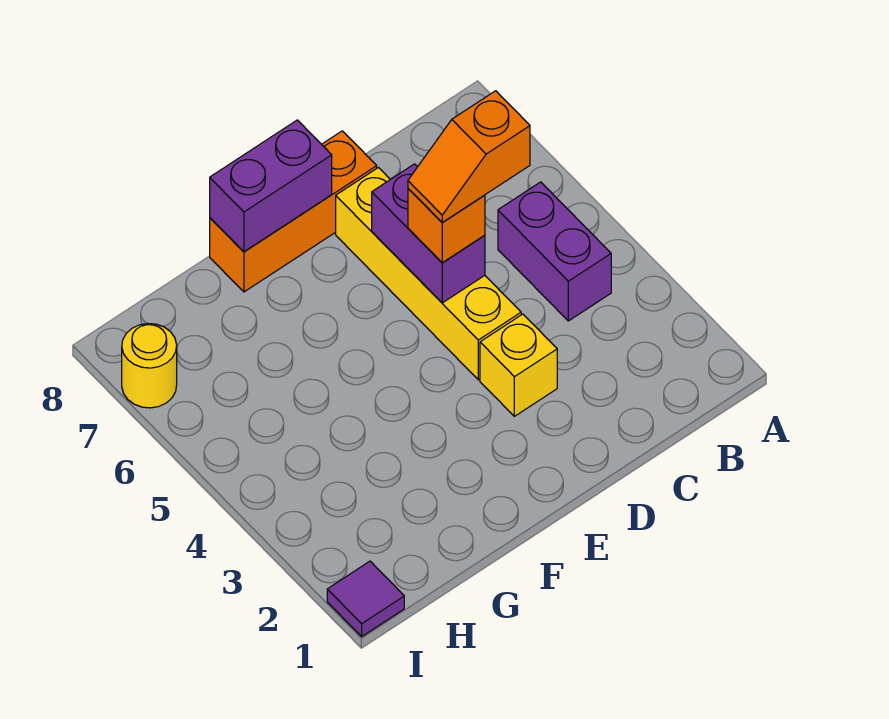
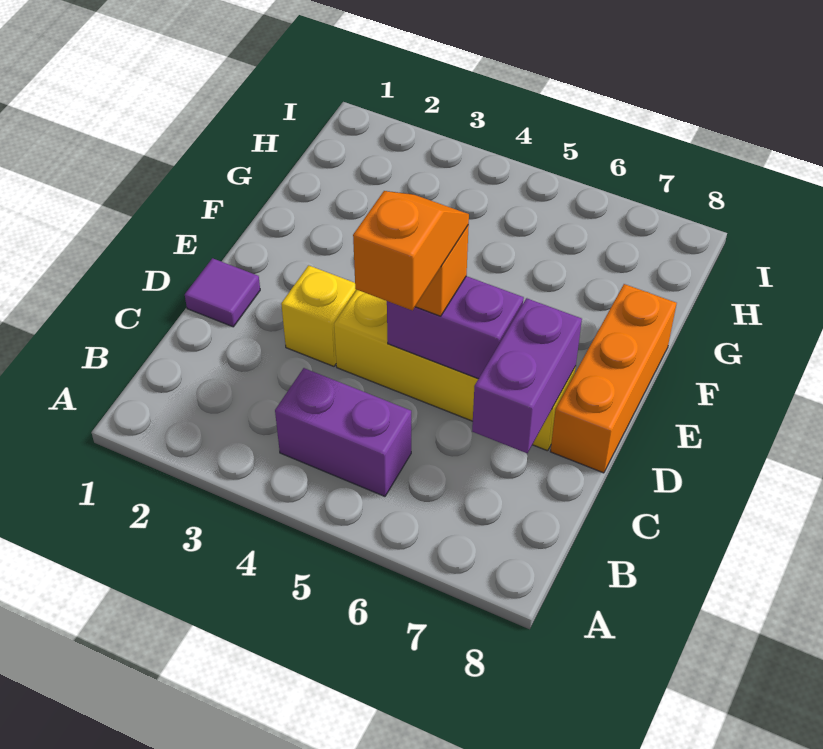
purple 1x2 brick [210,120,332,252] -> purple 1x2 brick moved to [472,298,582,453]
purple 1x1 tile [327,561,404,636] -> purple 1x1 tile moved to [185,258,260,327]
yellow 1x1 round brick [122,324,177,408] -> none

